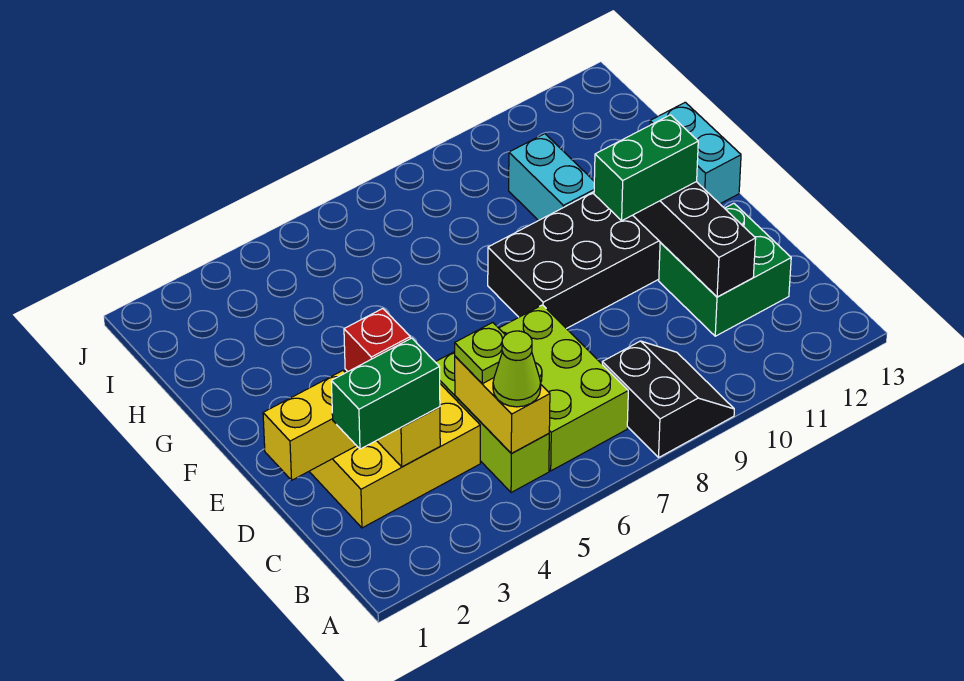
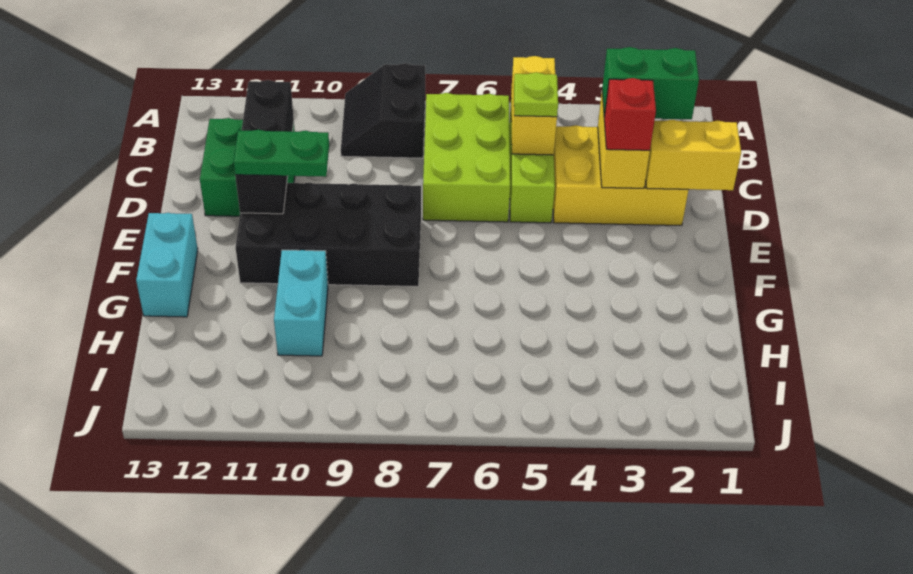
lime 1x1 cone [493,331,541,407] -> none
green 1x2 brick [594,115,698,221] -> green 1x2 plate [234,130,329,177]

